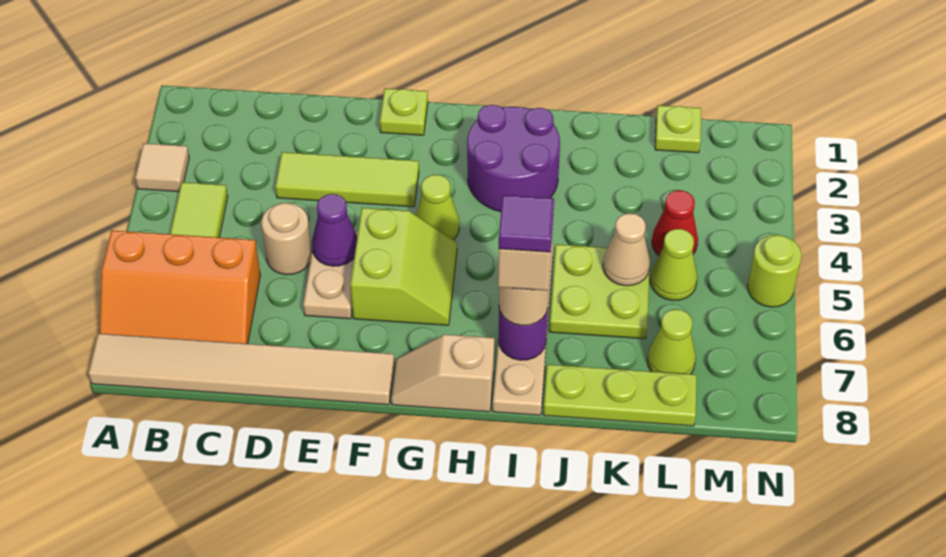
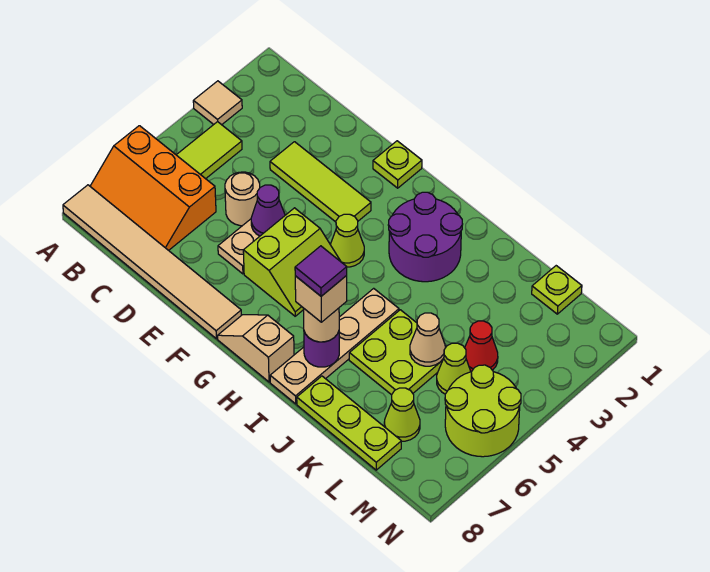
lime 1x1 round brick [748,235,802,307] -> lime 2x2 round brick [445,365,521,457]

